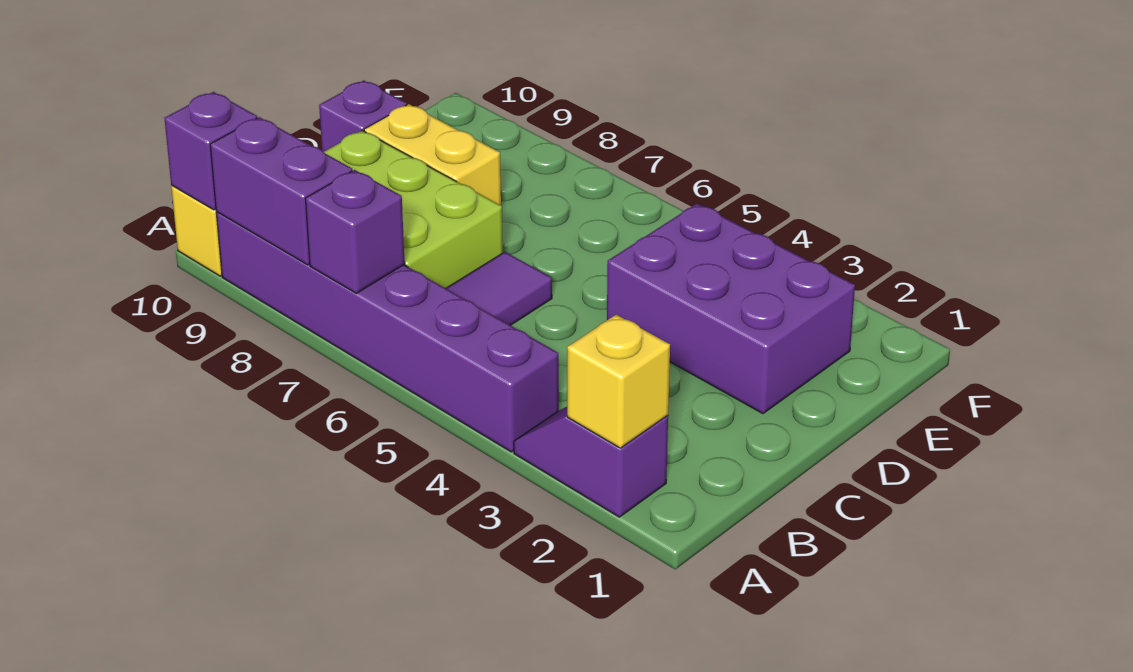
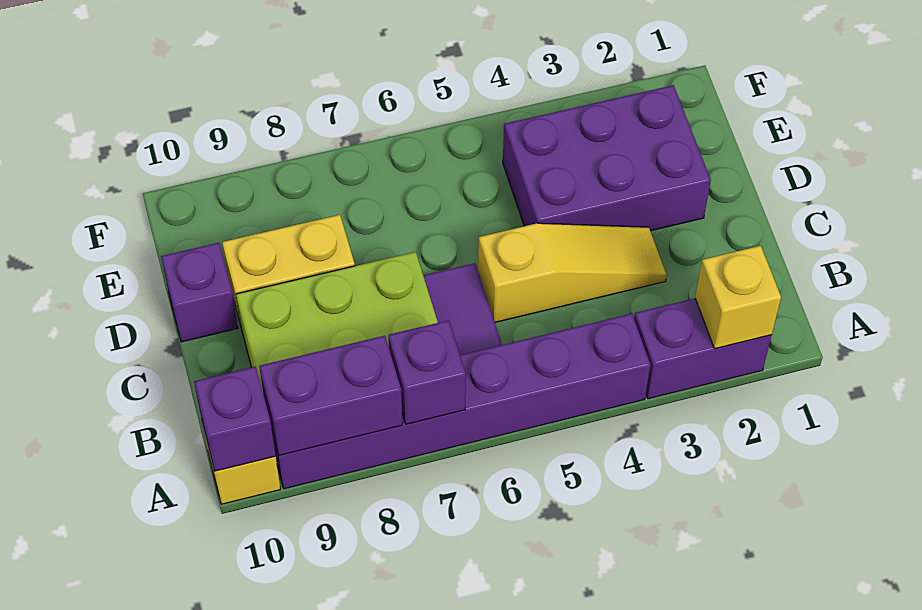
purple 1x2 slope [514,407,668,517] -> purple 1x2 brick [634,298,772,399]
none -> yellow 1x3 slope [478,223,667,322]

